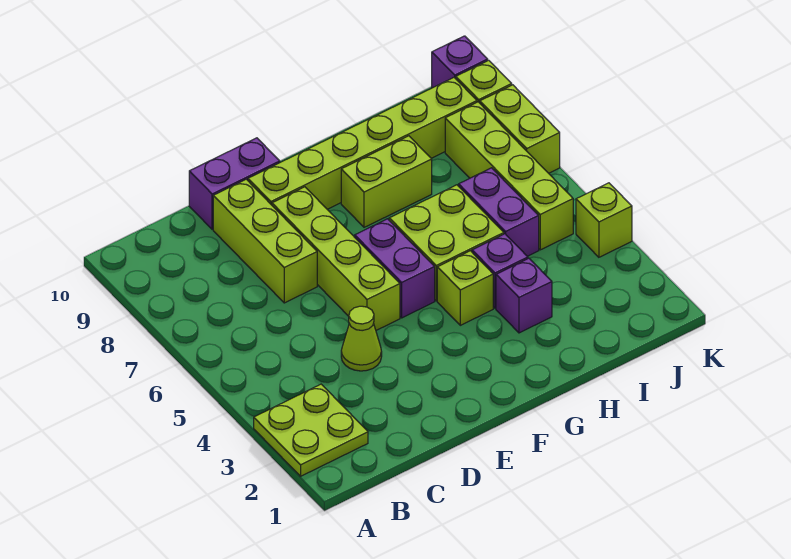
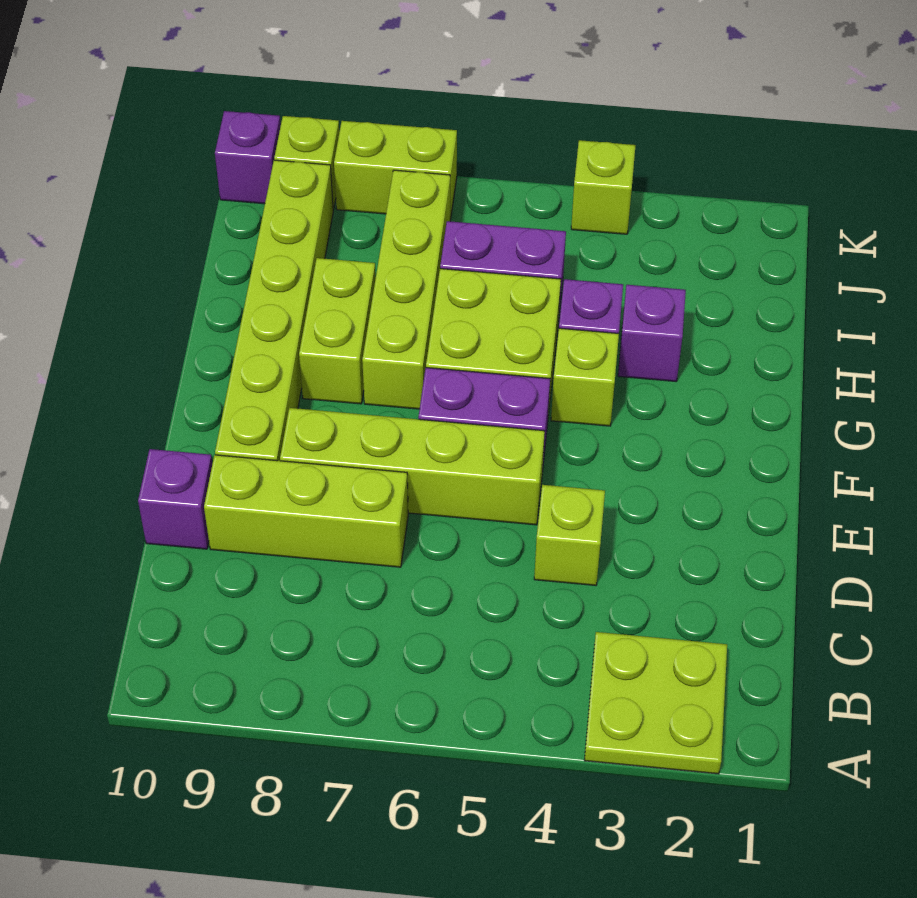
lime 1x1 cone [341,306,382,371] -> lime 1x1 brick [534,485,605,585]
purple 1x2 brick [189,138,280,229] -> purple 1x1 brick [138,449,212,549]
lime 1x4 brick [445,102,573,250] -> lime 1x4 brick turned to [362,170,450,409]

